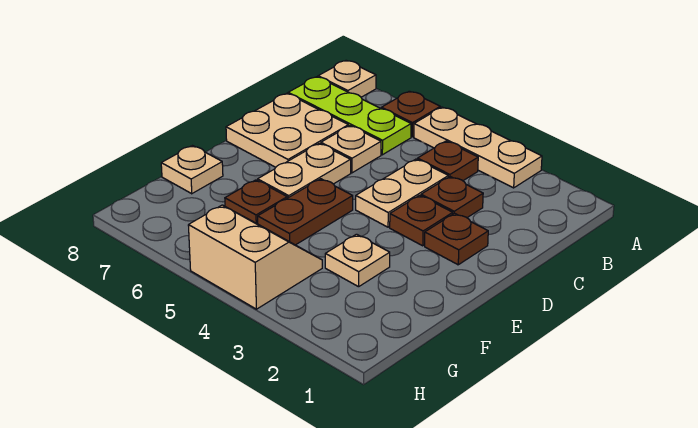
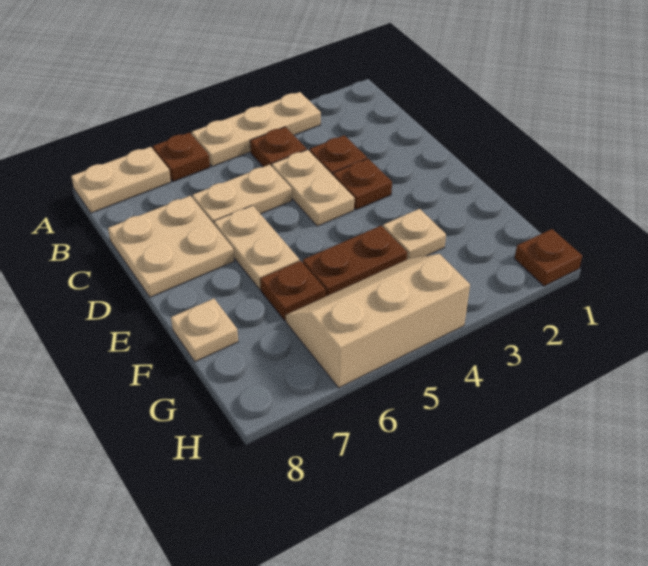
tan 1x1 plate [318,60,376,97] -> tan 1x2 plate [71,147,171,213]
lime 1x3 plate [288,77,411,155] -> none
tan 1x1 plate [321,126,381,173] -> tan 1x2 plate [192,165,292,224]
brown 1x1 plate [425,213,488,265] -> brown 1x1 plate moved to [515,229,582,286]
brown 1x2 plate [258,179,353,245] -> brown 1x2 plate turned to [303,226,407,297]
tan 2x2 slope [188,205,322,309] -> tan 2x3 slope [286,254,470,388]

